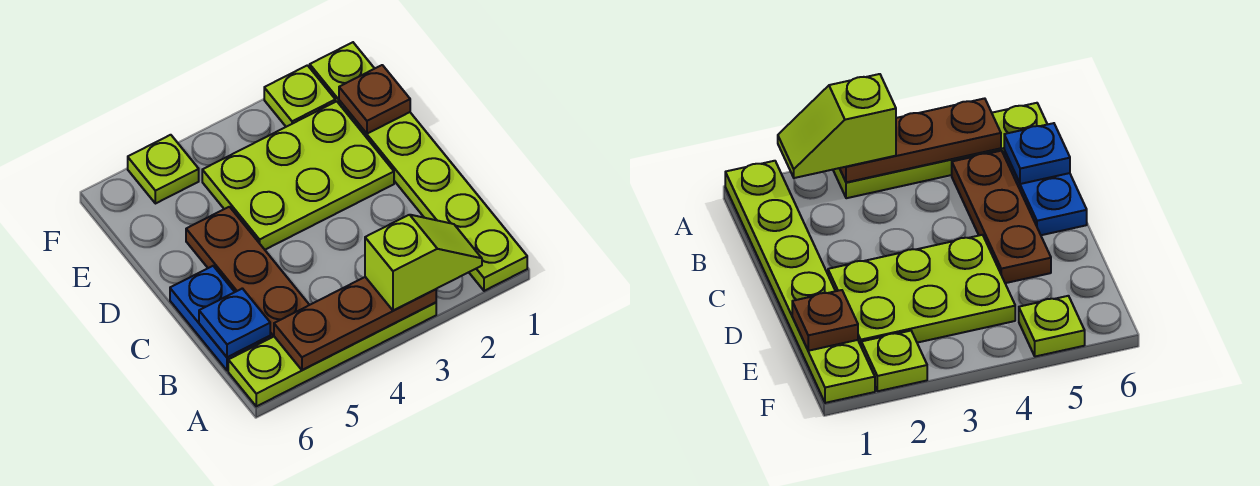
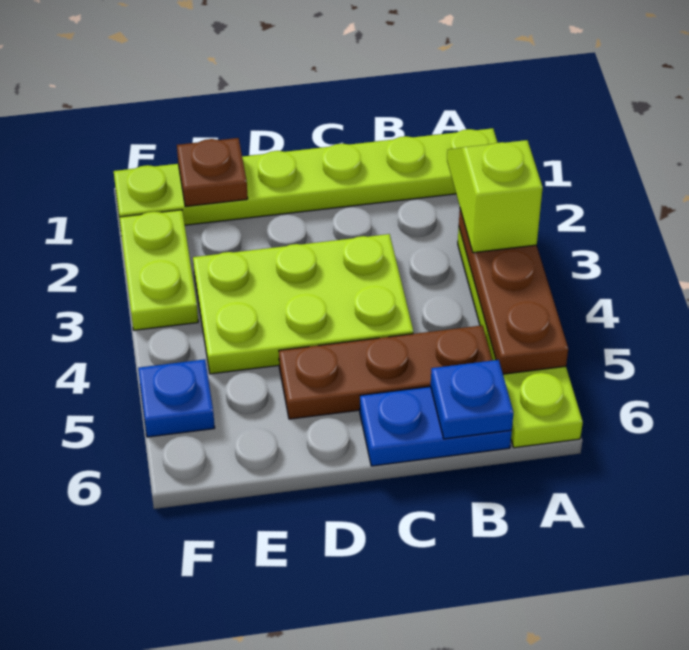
lime 2x3 plate [202,101,394,250] -> lime 2x3 plate turned to [193,234,414,374]
lime 1x1 plate [264,65,335,127] -> lime 1x2 plate [119,210,198,330]
lime 1x1 plate [128,135,199,204] -> blue 1x1 plate [138,359,215,437]

